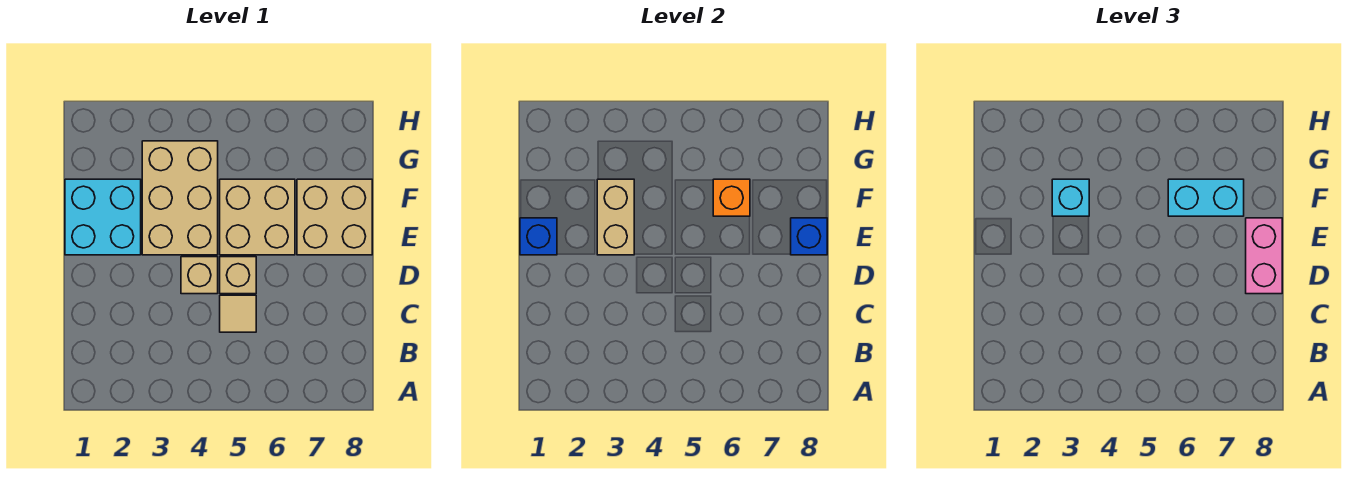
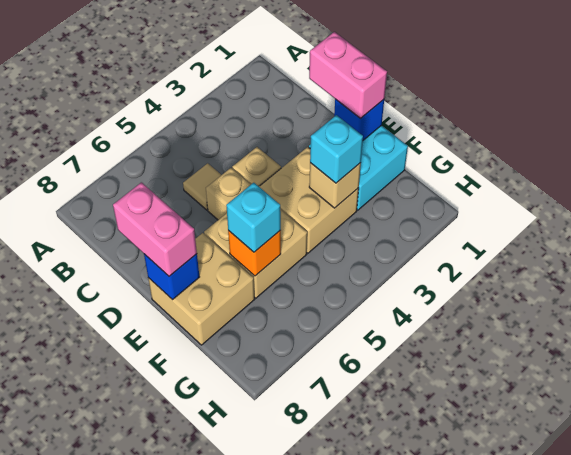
none -> pink 1x2 brick [309,32,387,119]
tan 2x3 brick [142,141,218,255] -> tan 2x2 brick [259,147,359,253]
tan 1x2 brick [597,179,634,255] -> tan 1x1 brick [309,163,361,208]
cyan 1x2 brick [1168,179,1244,216] -> cyan 1x1 brick [226,183,281,252]

